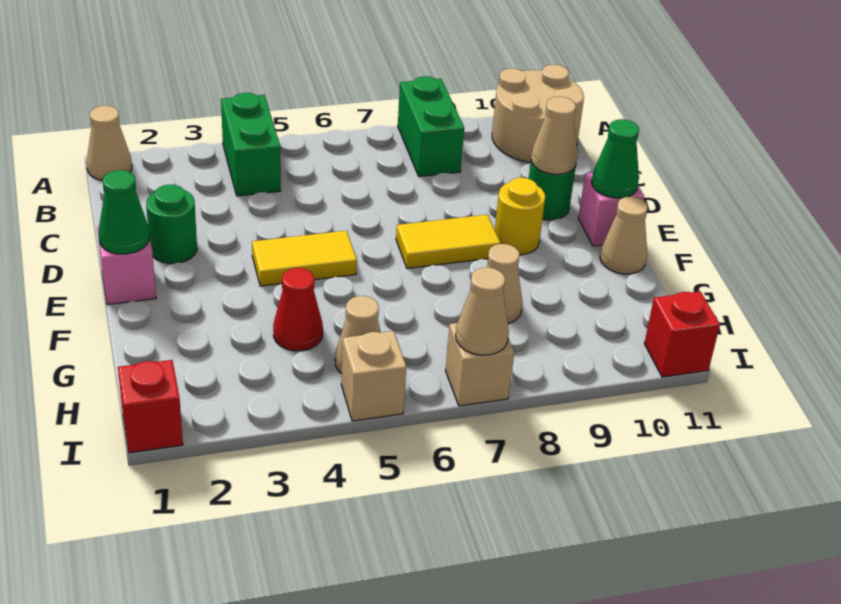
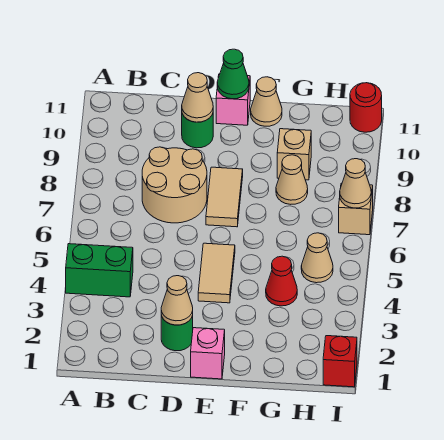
tan 1x1 cone [86,106,132,180] -> tan 1x1 cone moved to [161,276,193,325]
green 1x2 brick [398,76,464,177] -> none
tan 2x2 round brick [492,65,584,162] -> tan 2x2 round brick moved to [142,147,207,223]
green 1x1 cone [98,170,149,254] -> none
yellow 1x2 tile [252,231,357,286] -> tan 1x2 tile [198,243,235,303]
yellow 1x2 tile [396,215,501,268] -> tan 1x2 tile [206,167,243,227]
yellow 1x1 round brick [495,178,545,255] -> none
tan 1x1 brick [341,331,406,421] -> tan 1x1 brick moved to [277,129,311,180]
red 1x1 brick [644,291,720,377] -> red 1x1 round brick [350,83,382,132]

